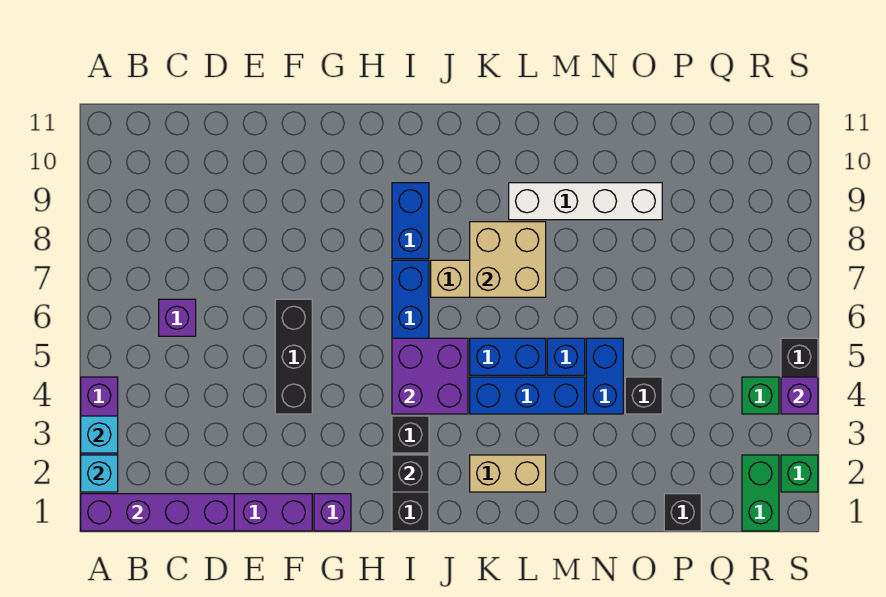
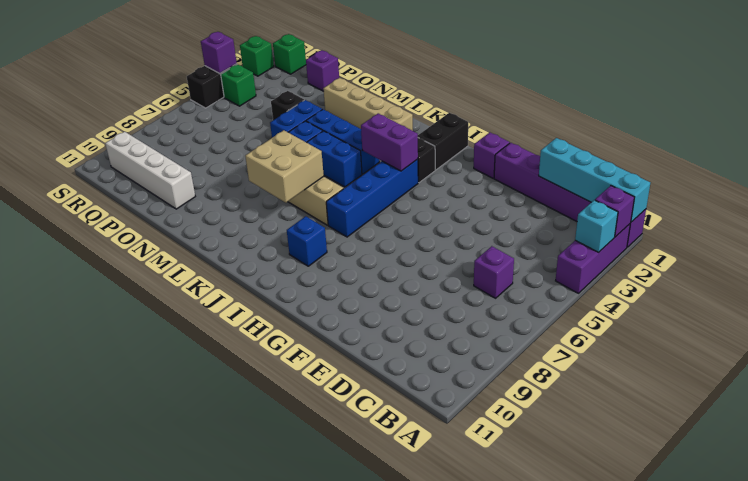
purple 1x4 brick [81,494,234,531] -> cyan 1x4 brick [539,138,650,222]
cyan 1x1 brick [81,455,118,492] -> purple 1x1 brick [595,186,634,237]
black 1x3 brick [275,299,312,414] -> none
black 1x1 brick [392,455,429,492] -> none
purple 2x2 brick [392,338,468,414] -> purple 1x2 brick [361,113,418,171]
blue 1x2 brick [392,183,429,259] -> blue 1x1 brick [287,216,327,266]
tan 1x2 brick [470,455,546,492] -> tan 1x4 brick [323,78,413,131]
white 1x4 brick [509,183,662,220] -> white 1x4 brick moved to [105,132,195,209]
black 1x1 brick [664,494,701,531] -> purple 1x1 brick [306,50,339,91]
green 1x2 brick [742,455,779,531] -> green 1x1 brick [273,34,306,74]

